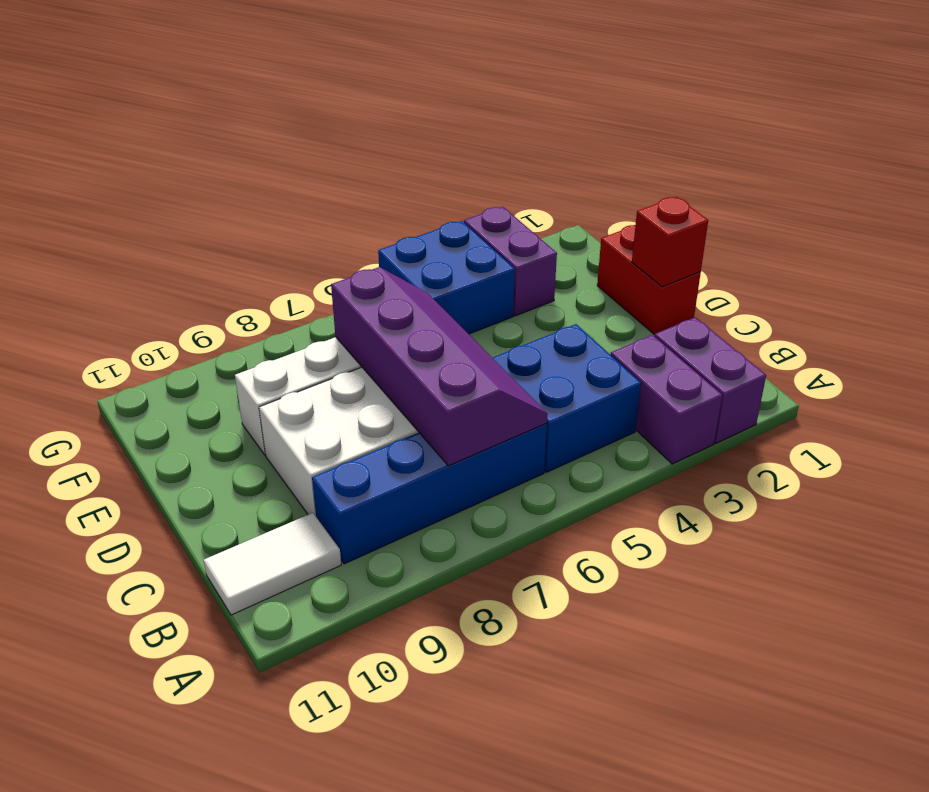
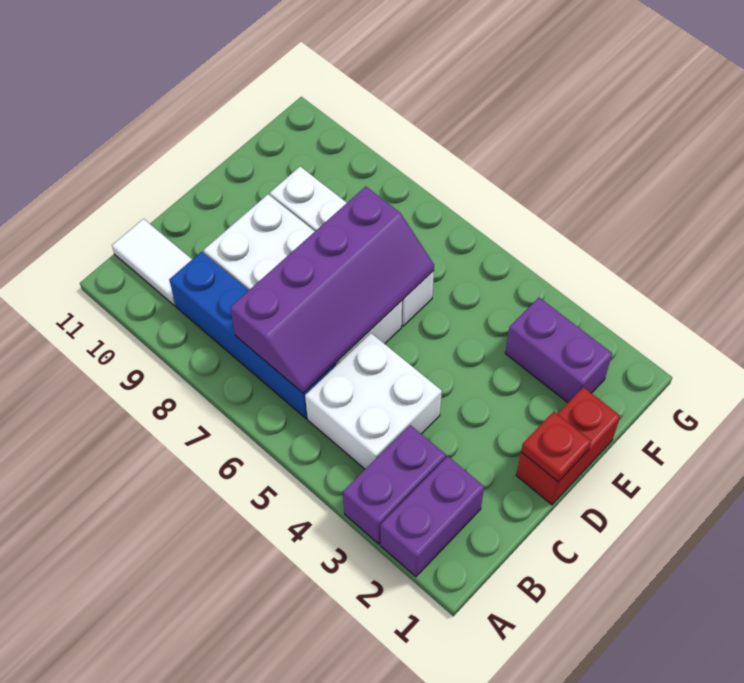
blue 2x2 brick [493,324,641,472] -> white 2x2 brick [305,333,442,469]
red 1x1 brick [632,197,708,287] -> red 1x1 plate [521,412,591,482]
purple 1x2 brick [464,207,557,316] -> purple 1x2 brick turned to [505,298,612,403]
blue 2x2 brick [378,221,515,334] -> none

